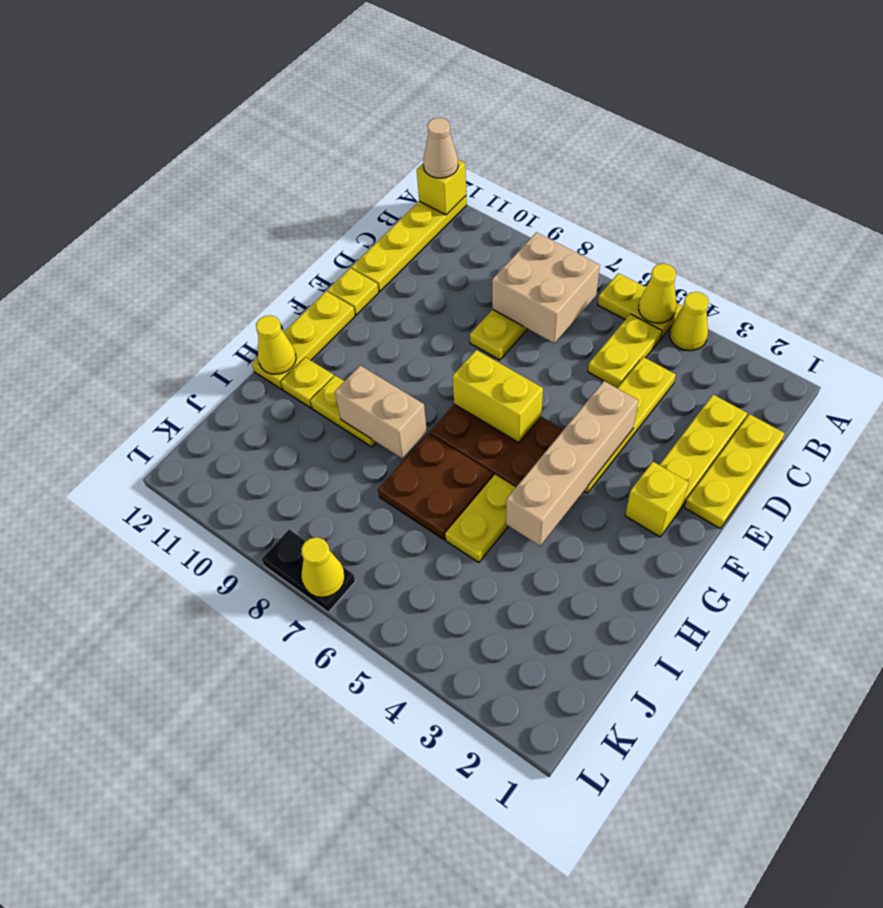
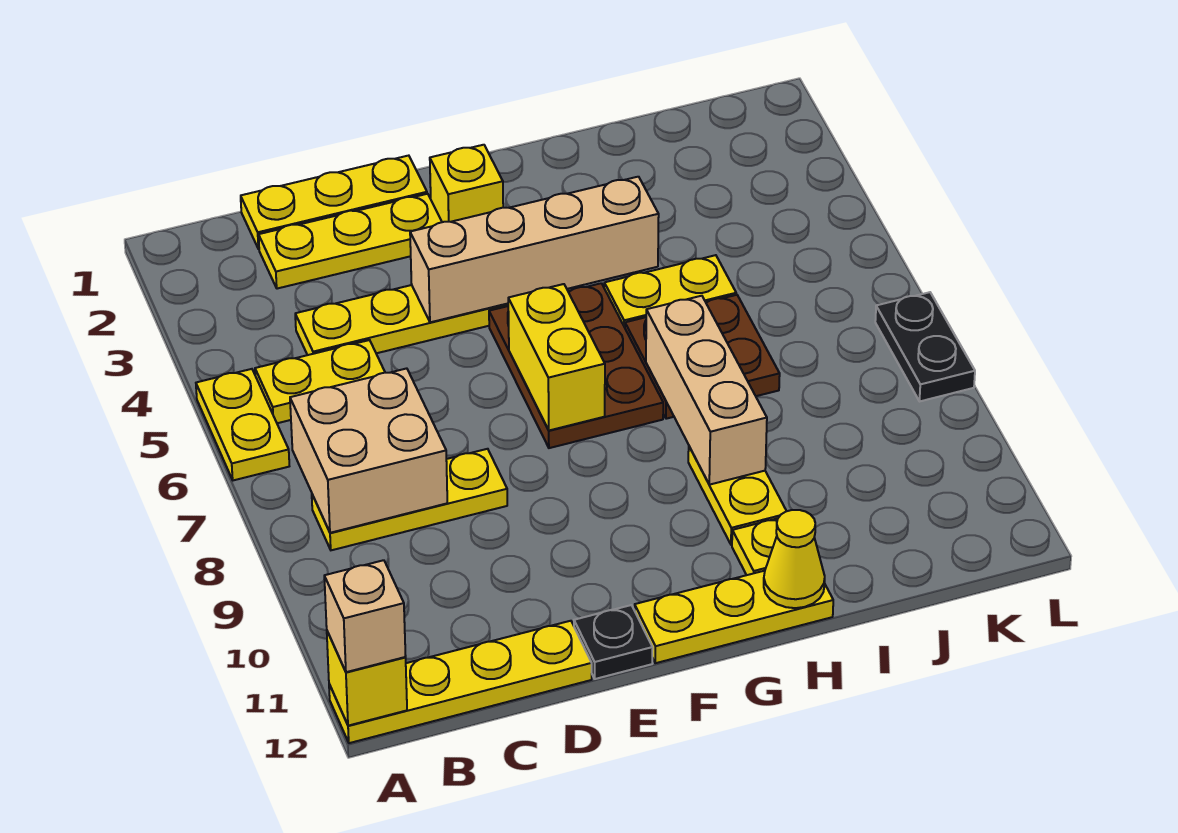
yellow 1x1 cone [670,292,709,351] -> none
yellow 1x1 cone [639,264,676,323] -> none
tan 1x1 cone [423,118,458,178] -> tan 1x1 brick [324,560,406,672]
yellow 1x1 plate [328,268,379,315] -> black 1x1 plate [574,605,653,679]
tan 1x2 brick [335,365,427,459] -> tan 1x3 brick [646,296,767,485]
yellow 1x1 cone [301,537,345,597] -> none

